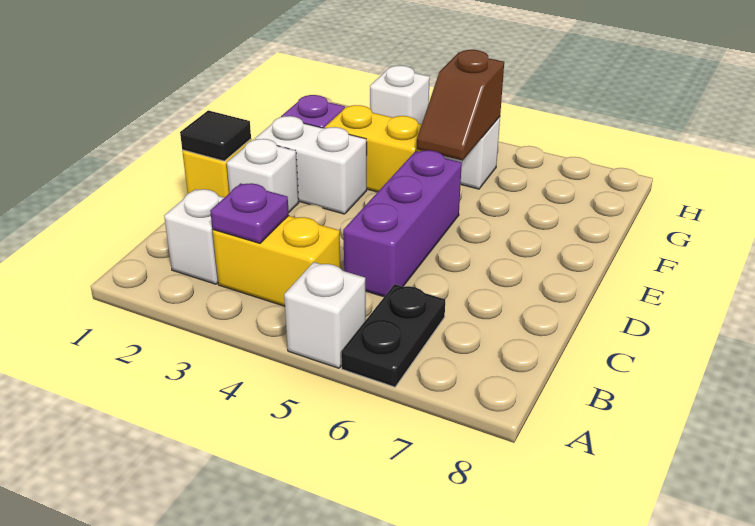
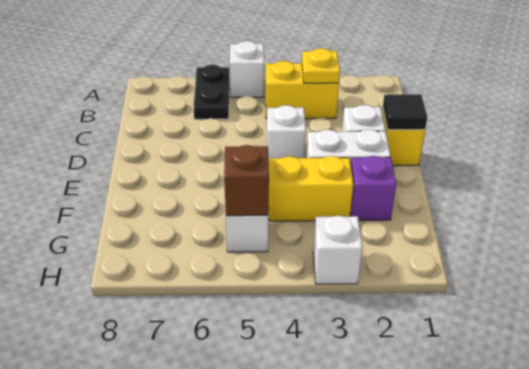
white 1x1 brick [164,189,224,284] -> white 1x1 brick moved to [267,105,306,161]
purple 1x1 plate [210,183,289,243] -> yellow 1x1 plate [302,48,340,83]
purple 1x3 brick [343,150,462,297] -> none

